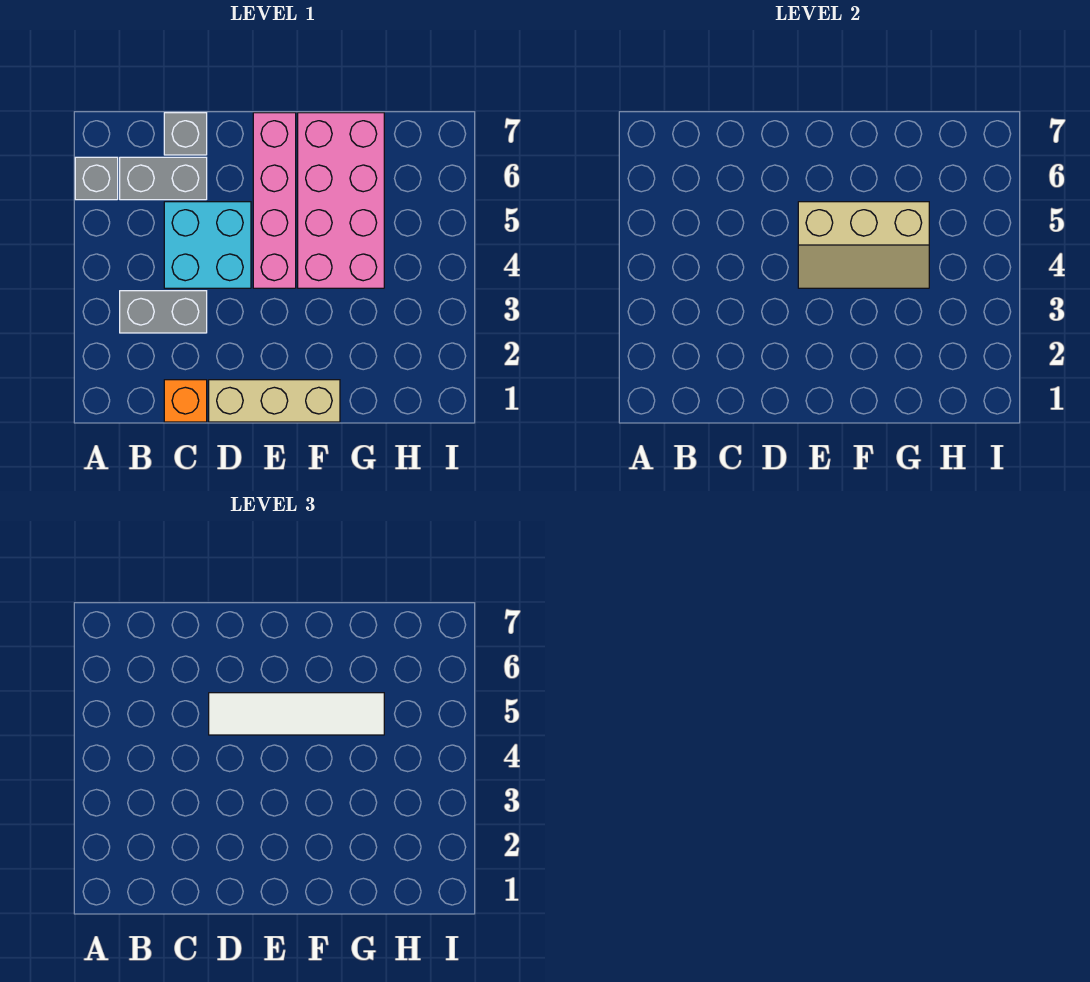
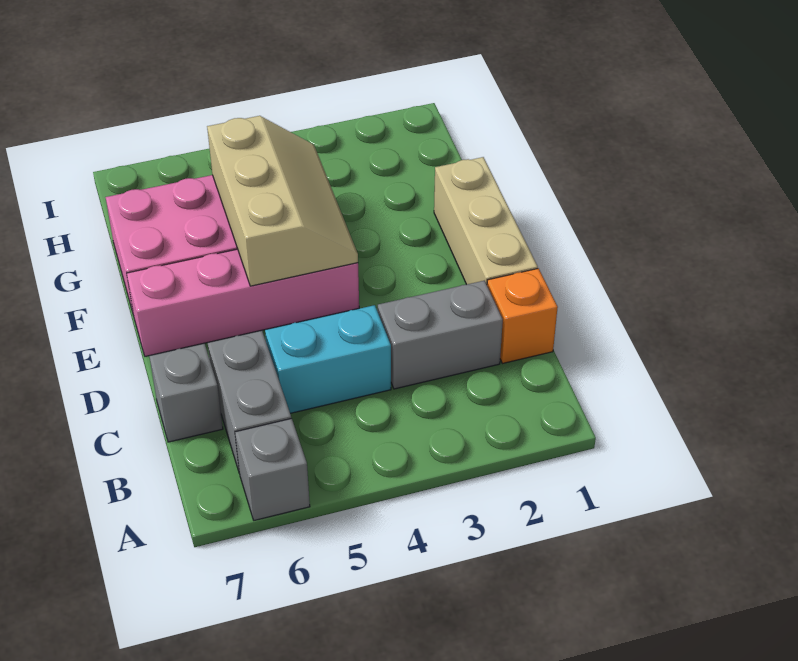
grey 1x2 brick [120,291,207,333] -> grey 1x2 brick turned to [378,280,503,389]
cyan 2x2 brick [164,202,251,288] -> cyan 1x2 brick [265,305,391,413]
white 1x4 tile [209,693,384,735] -> none

